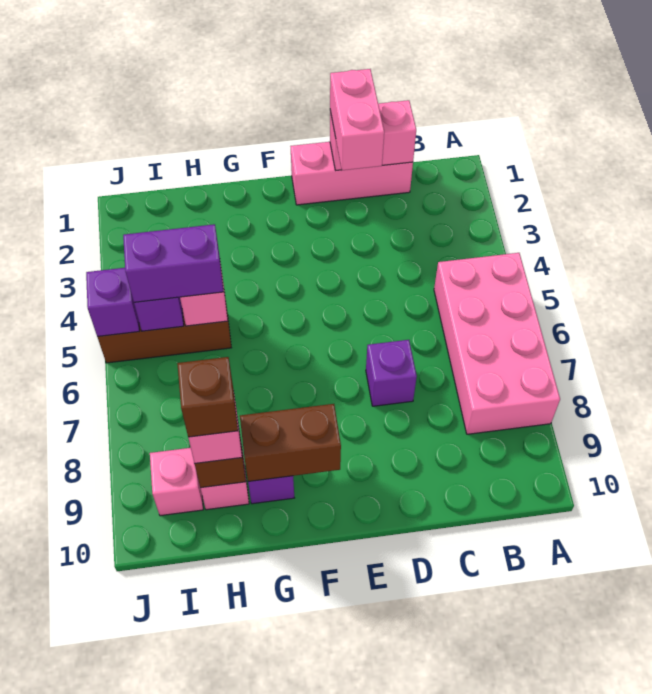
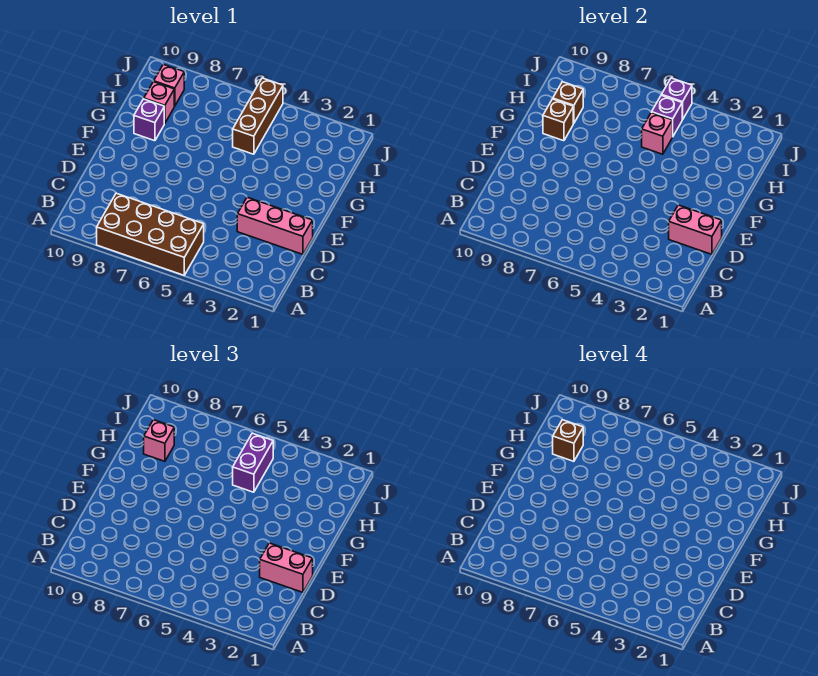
pink 2x4 brick [434,253,560,434] -> brown 2x4 brick [97,193,204,275]
pink 1x3 brick [291,142,413,205] -> pink 1x3 brick turned to [237,197,313,254]
pink 1x2 brick [330,100,416,171] -> pink 1x2 brick turned to [669,205,722,254]
purple 1x1 brick [366,340,417,406] -> none
brown 1x2 brick [240,404,341,482] -> brown 1x1 brick [543,99,573,141]

